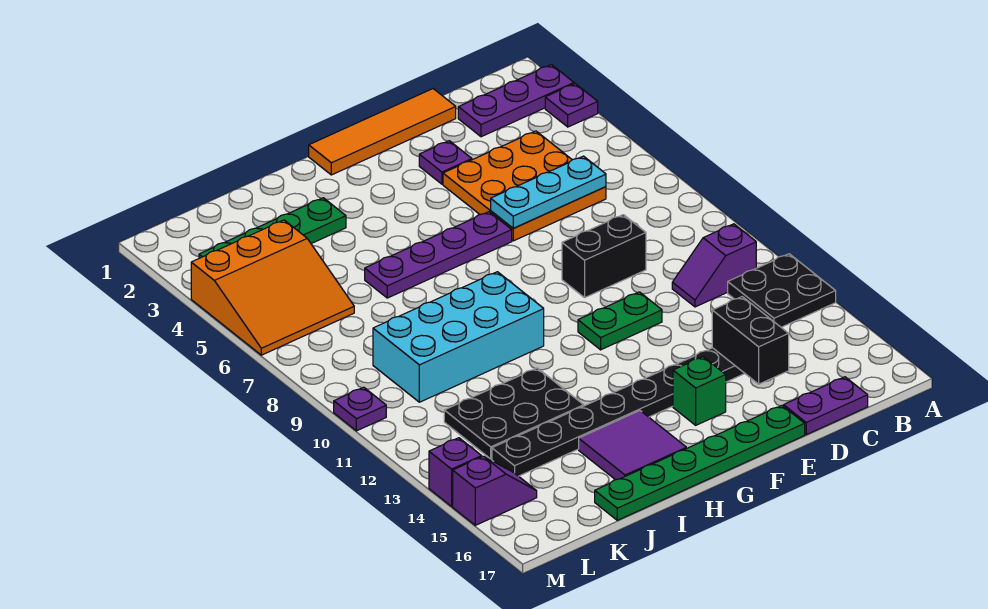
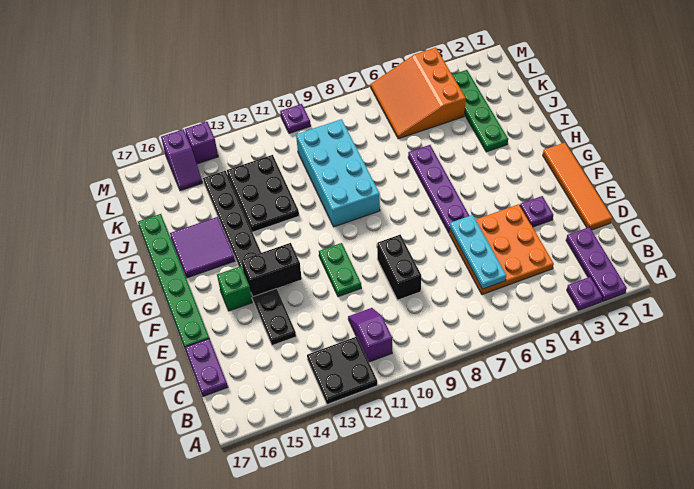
black 1x2 brick [712,297,789,384] -> black 1x2 brick moved to [241,243,302,297]

